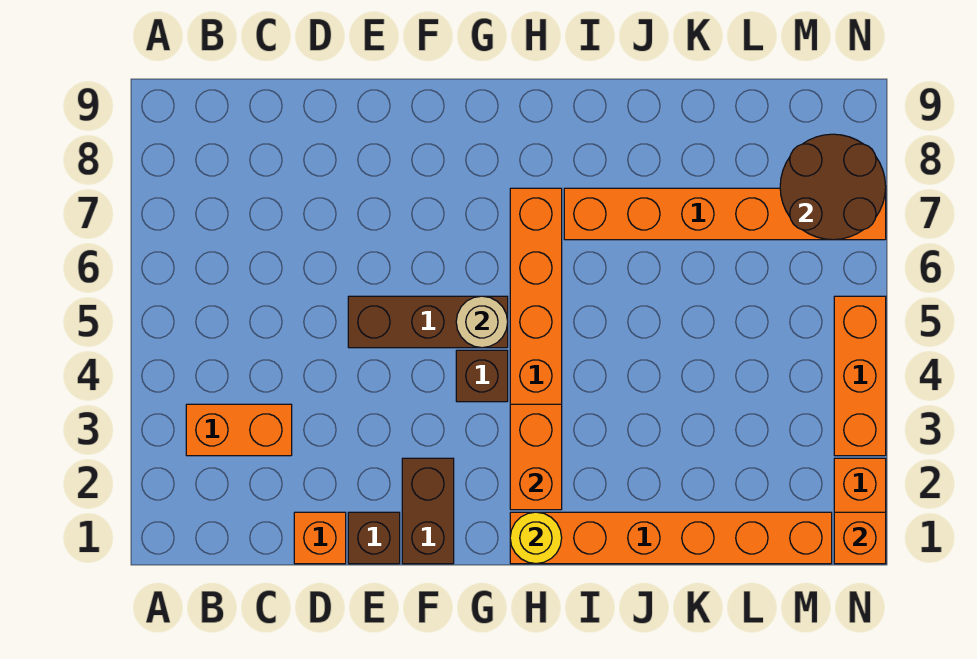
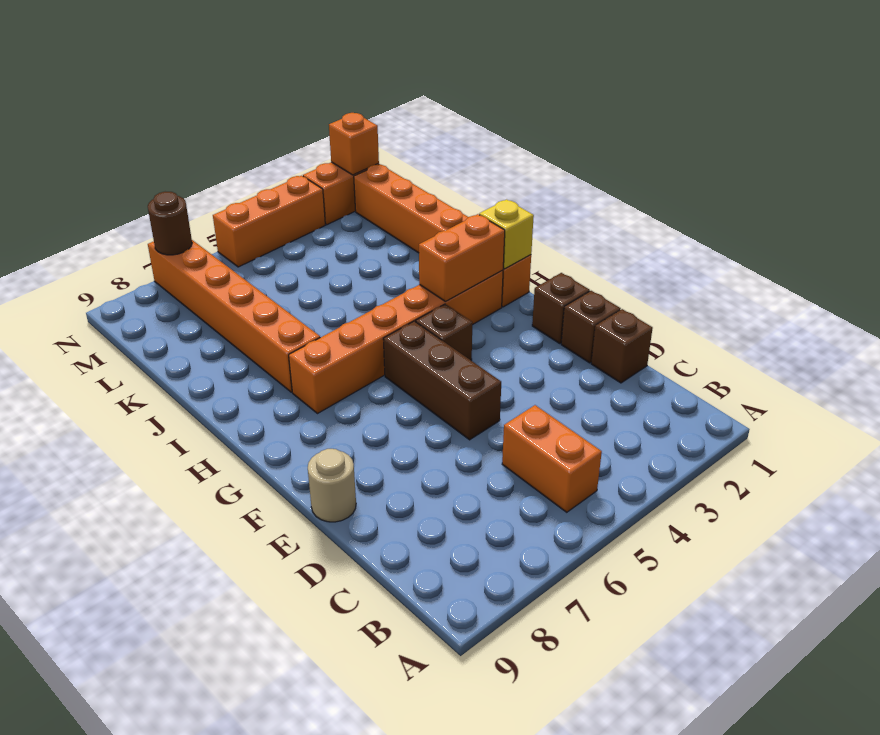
orange 1x2 brick [186,404,292,456] -> orange 1x2 brick moved to [502,405,602,512]
orange 1x1 brick [294,512,346,564] -> brown 1x1 brick [591,309,653,383]
brown 1x2 brick [402,458,454,564] -> brown 1x1 brick [532,273,590,344]
tan 1x1 round brick [456,296,508,348] -> tan 1x1 round brick moved to [308,449,356,522]
yellow 1x1 round brick [510,512,562,564] -> yellow 1x1 brick [479,199,534,269]
brown 2x2 round brick [780,134,886,240] -> brown 1x1 round brick [148,192,192,255]

